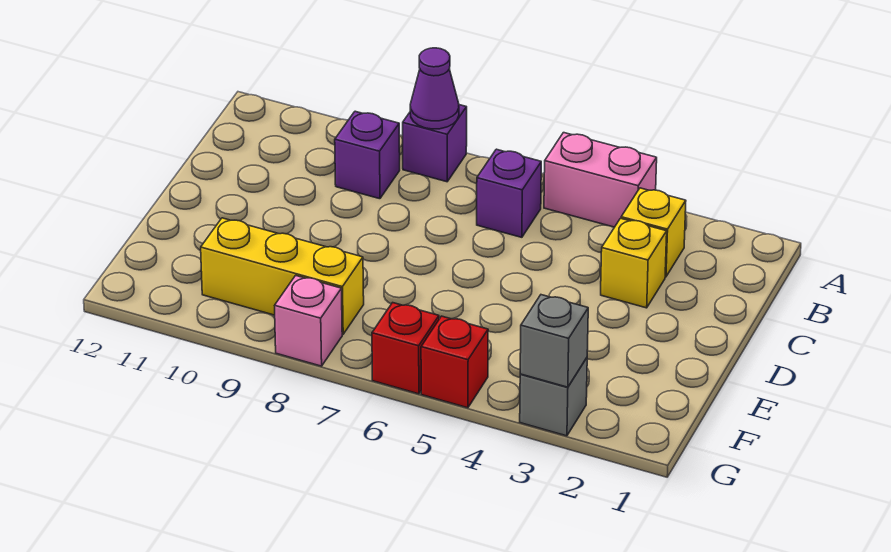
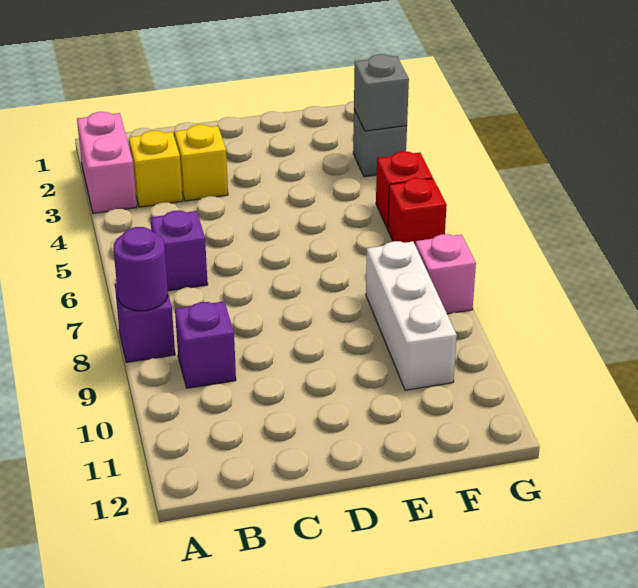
pink 1x2 brick [544,133,657,227] -> pink 1x2 brick moved to [77,112,137,213]
purple 1x1 cone [410,48,459,129] -> purple 1x1 round brick [113,227,168,311]
yellow 1x3 brick [201,218,364,334] -> white 1x3 brick [366,241,457,390]

